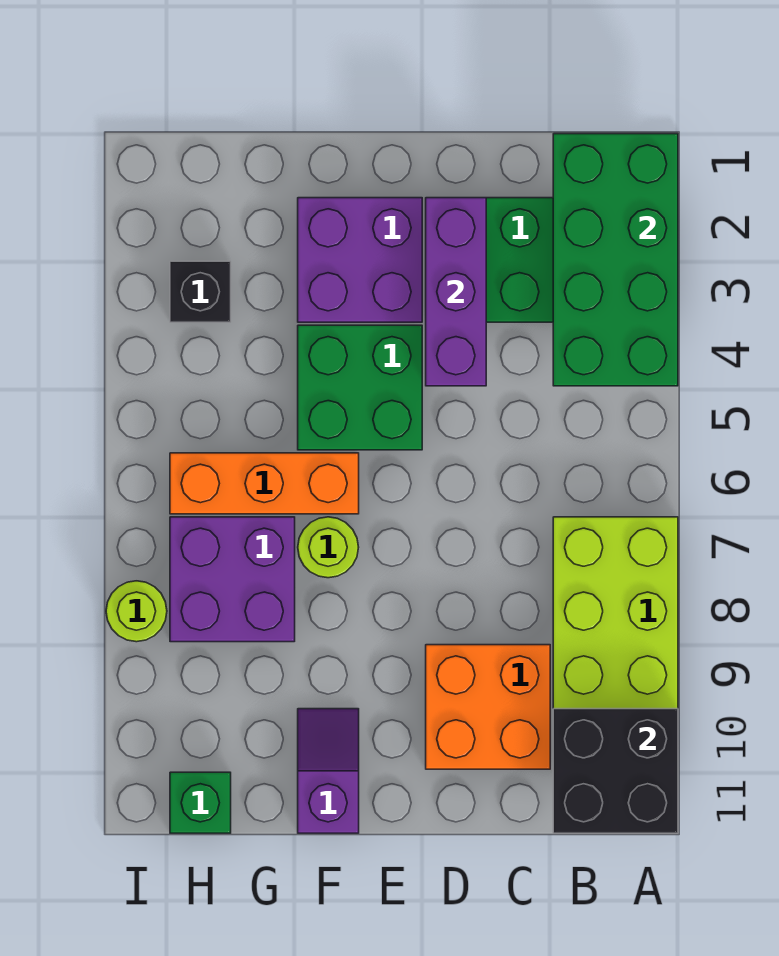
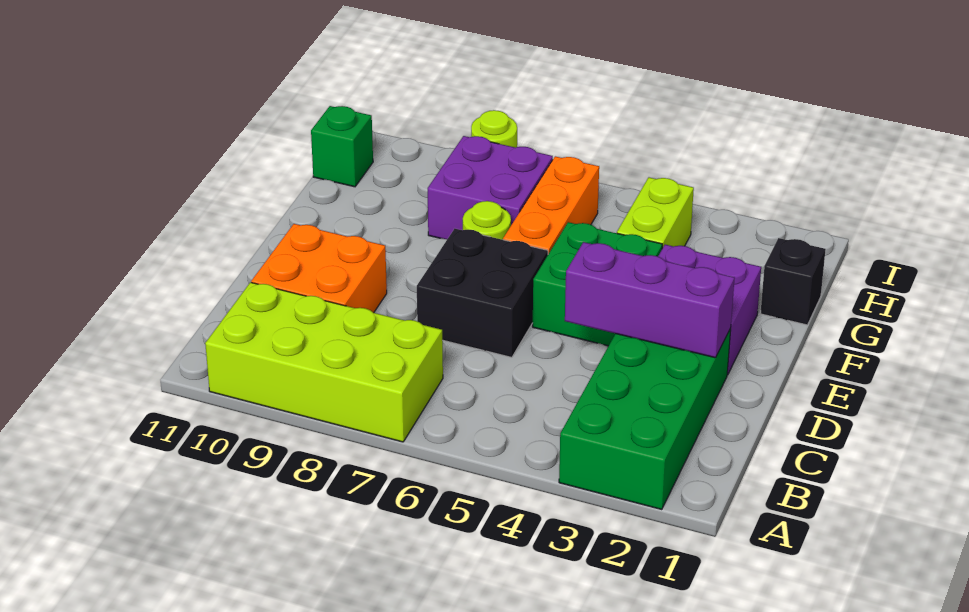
green 2x4 brick [553,134,678,386] -> none
black 2x2 brick [553,709,678,833] -> black 2x2 brick moved to [417,229,548,357]
purple 1x2 slope [298,709,359,833] -> none
none -> lime 1x2 brick [617,177,694,248]
black 1x1 brick [170,261,231,322] -> black 1x1 brick moved to [760,238,826,325]

